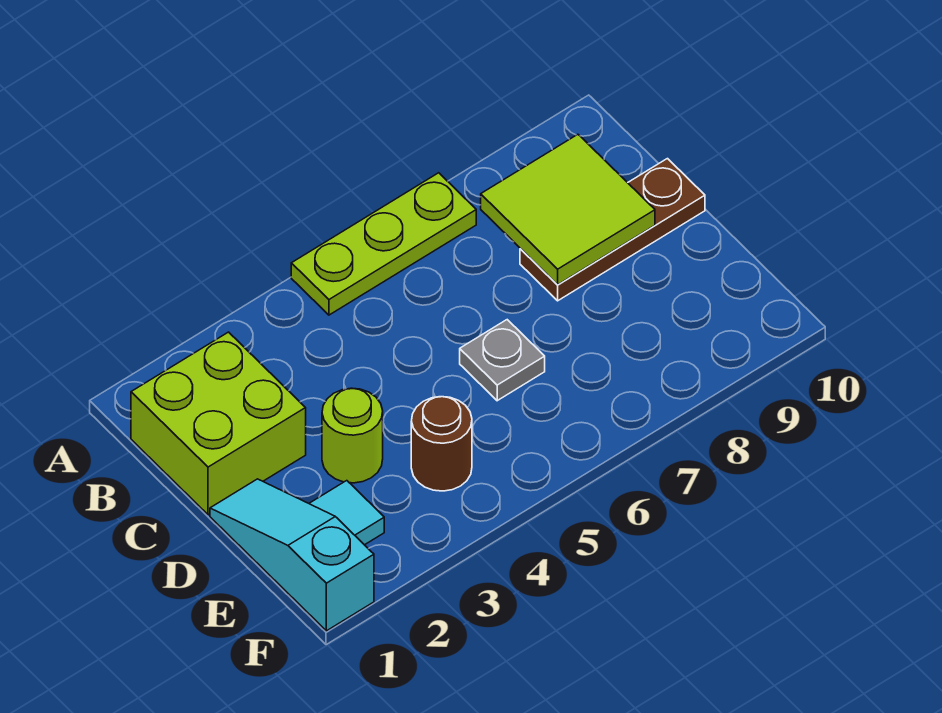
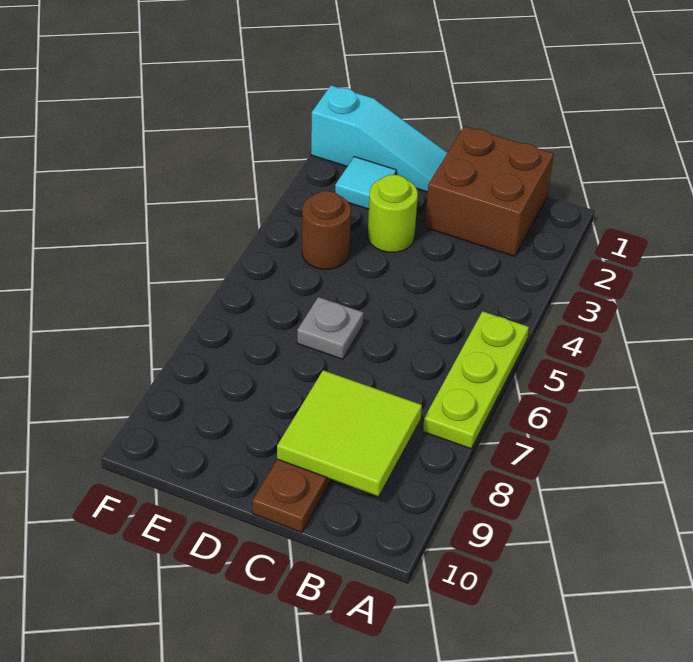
lime 2x2 brick [131,332,306,515] -> brown 2x2 brick [425,126,554,256]

